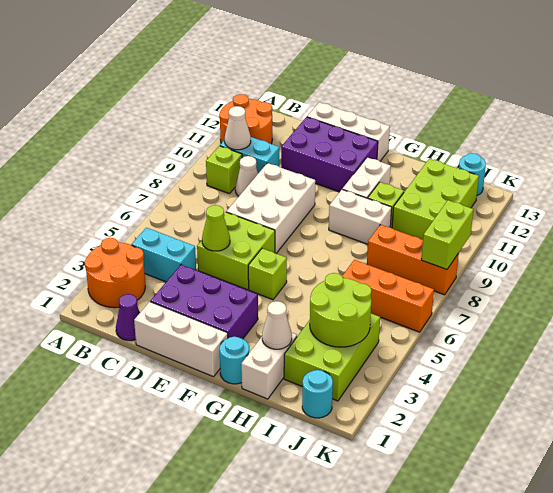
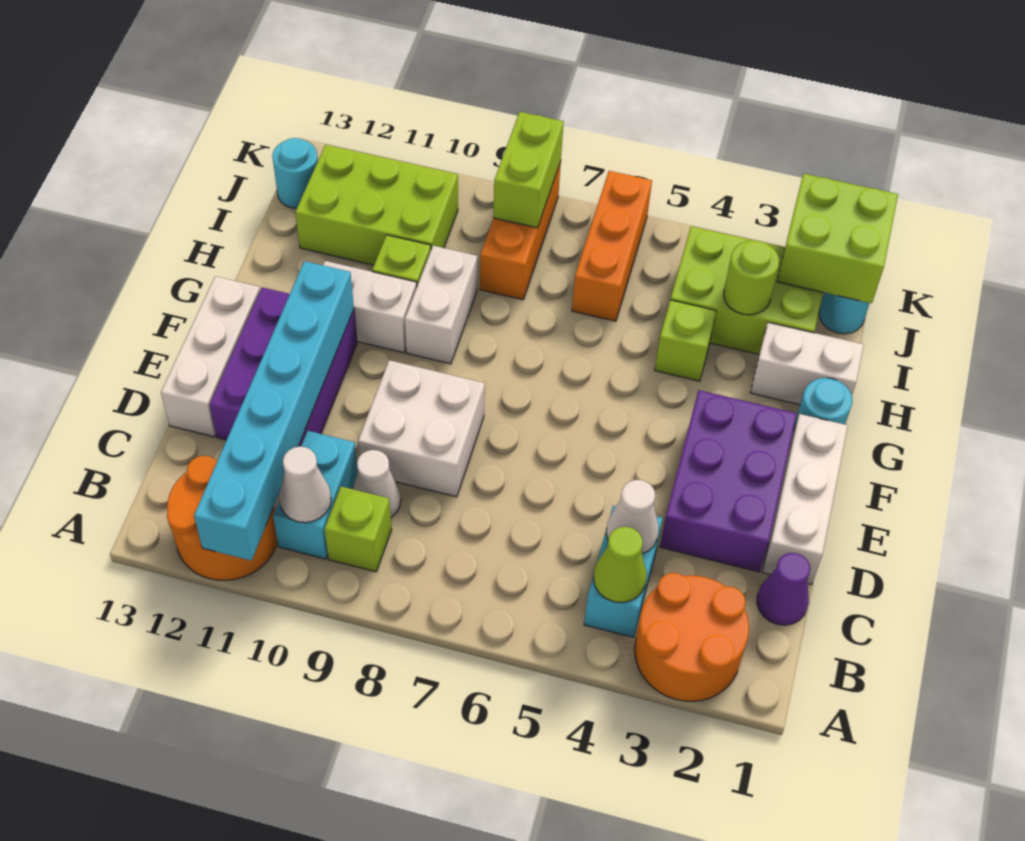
none -> cyan 1x6 brick [194,261,354,561]
lime 2x2 brick [197,212,275,290] -> lime 2x2 brick moved to [777,174,898,303]
lime 1x1 cone [202,205,230,251] -> lime 1x1 cone moved to [594,527,647,603]
white 2x3 brick [226,163,315,253] -> white 2x2 brick [358,360,485,497]
lime 1x1 brick [248,248,287,300] -> lime 1x1 brick moved to [655,300,716,381]
white 1x1 cone [262,301,292,349] -> white 1x1 cone moved to [606,480,659,554]
lime 2x2 round brick [310,273,372,347] -> lime 1x1 round brick [724,240,779,315]
lime 1x2 brick [421,200,473,269] -> lime 1x2 brick turned to [493,112,564,228]

